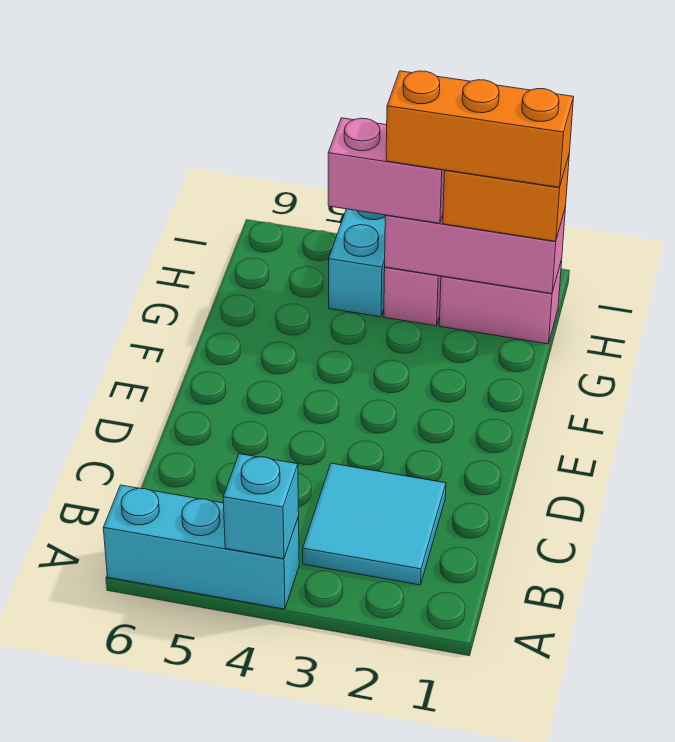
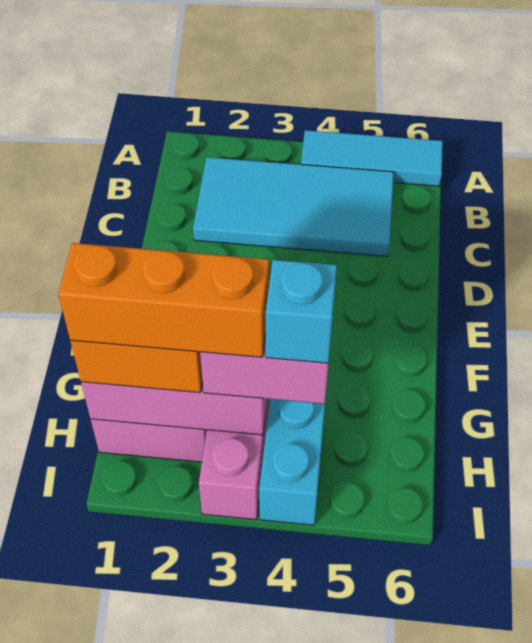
cyan 1x3 brick [103,485,299,609] -> cyan 1x3 tile [301,130,443,186]
cyan 1x1 brick [223,454,299,559] -> cyan 1x1 brick moved to [266,260,337,363]
cyan 2x2 tile [303,463,446,585] -> cyan 2x4 tile [193,157,394,257]

